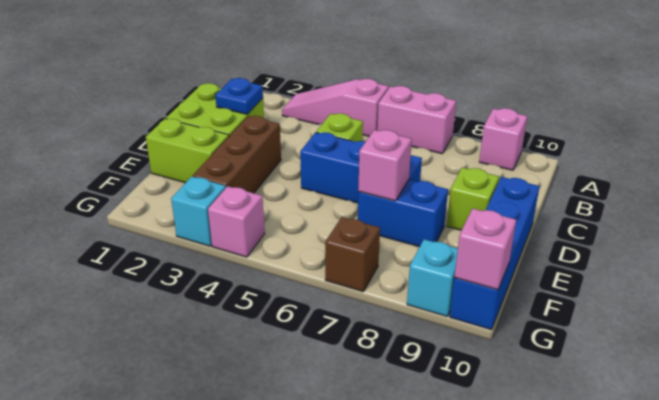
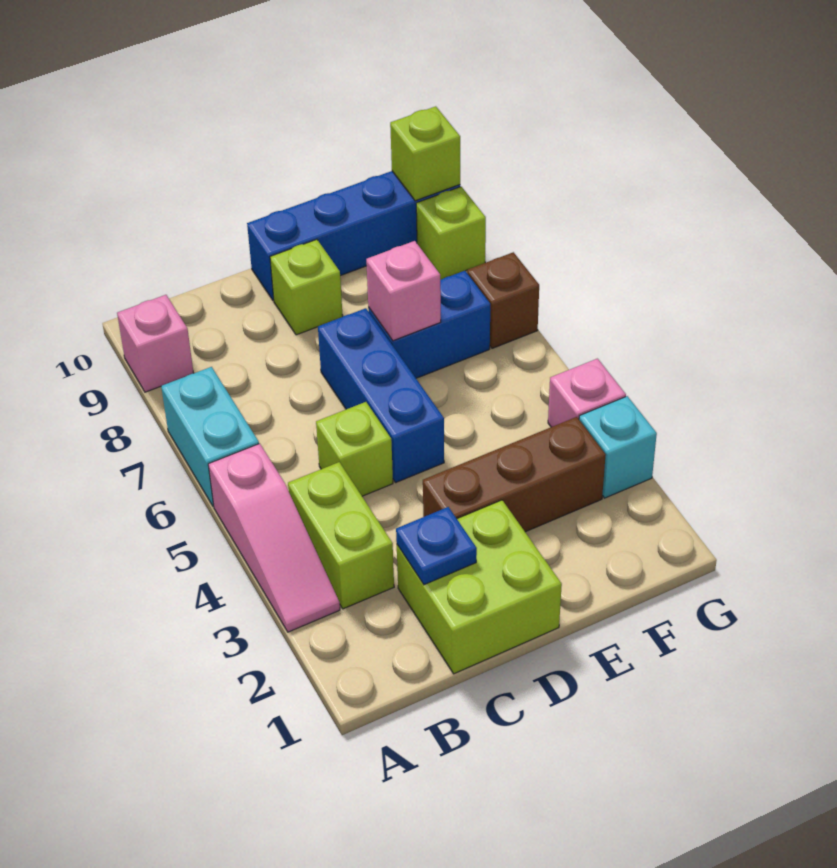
pink 1x2 brick [377,86,456,154] -> cyan 1x2 brick [161,367,259,507]
lime 1x2 brick [146,119,229,183] -> lime 1x2 brick moved to [288,462,394,609]
blue 1x2 brick [358,179,448,247] -> blue 1x2 brick turned to [368,271,490,378]
cyan 1x1 brick [407,239,458,316] -> lime 1x1 brick [416,187,486,280]
pink 1x1 brick [454,208,516,290] -> lime 1x1 brick [390,106,460,201]

